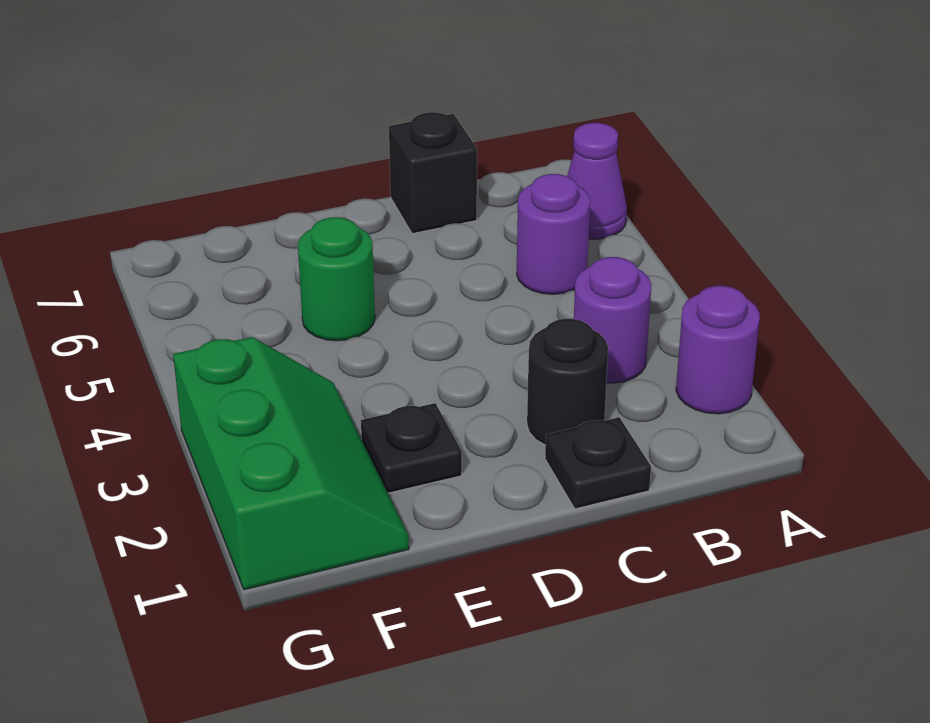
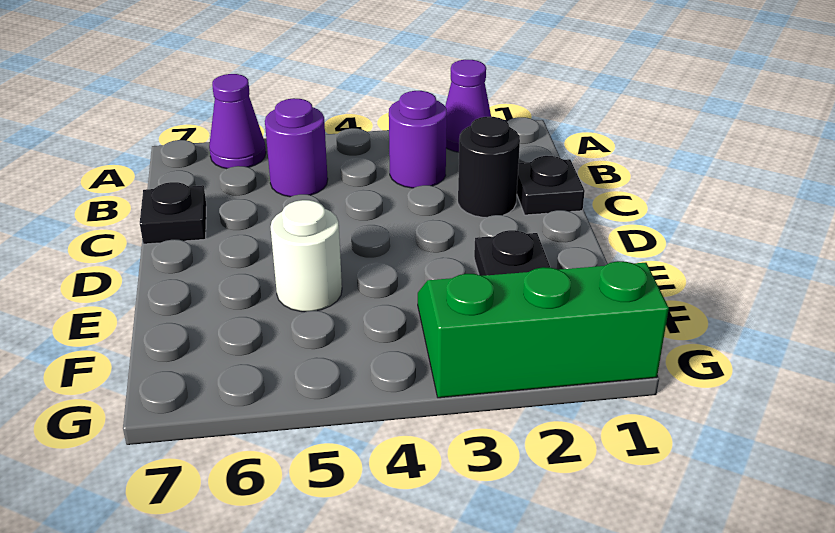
purple 1x1 round brick [676,286,760,414] -> purple 1x1 cone [445,60,491,152]
black 1x1 brick [389,112,477,234] -> black 1x1 plate [140,182,206,244]
green 1x1 round brick [298,217,375,341] -> white 1x1 round brick [271,200,342,312]

